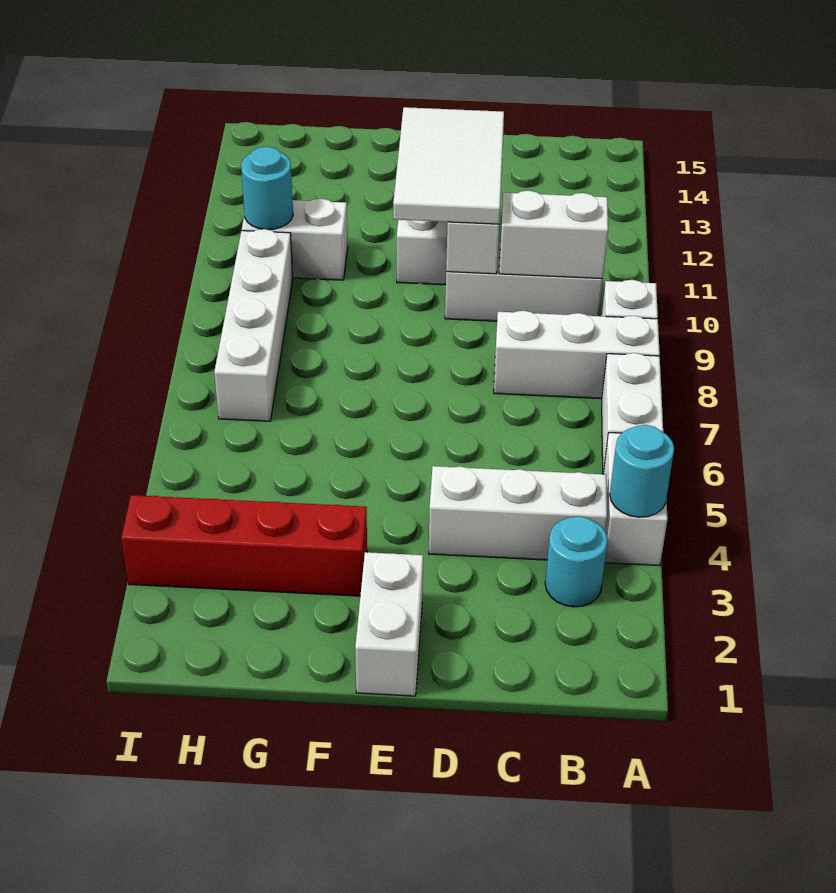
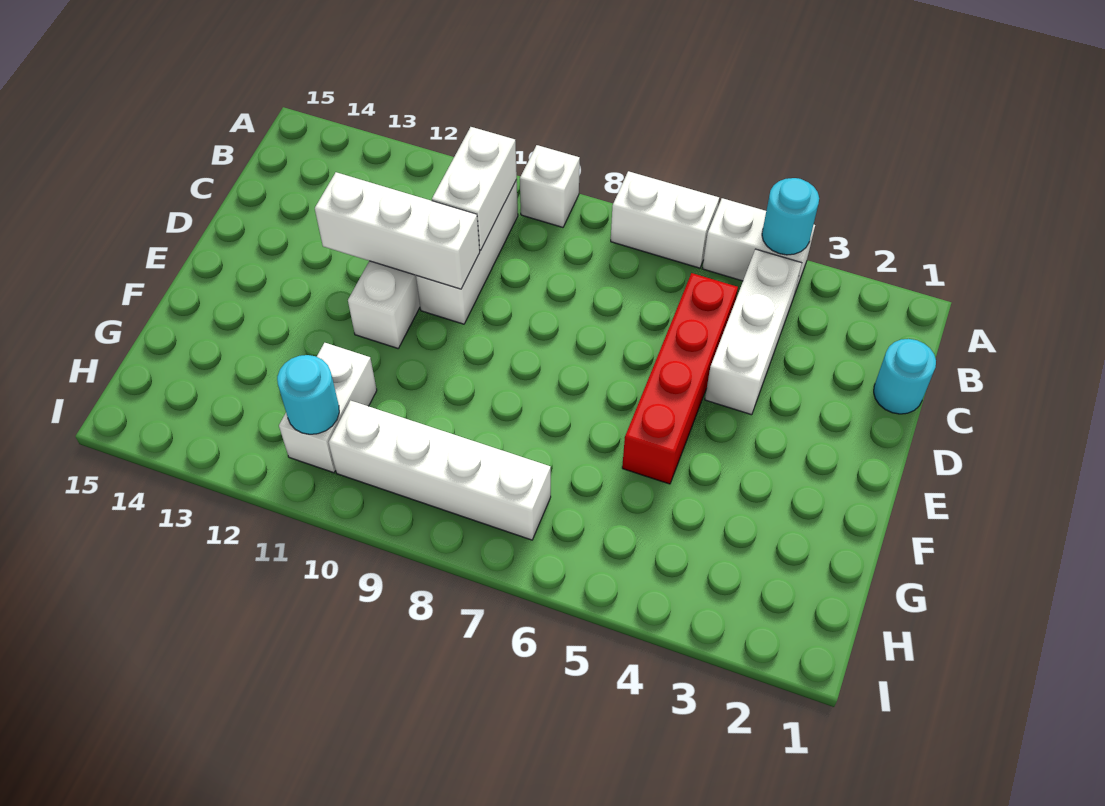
white 1x3 brick [494,311,660,399] -> none
cyan 1x1 round brick [545,516,607,607] -> cyan 1x1 round brick moved to [874,339,936,414]
white 2x3 tile [393,107,504,224] -> none
white 1x2 brick [355,552,423,696] -> none
red 1x4 brick [121,495,367,596] -> red 1x4 brick moved to [622,273,738,484]

